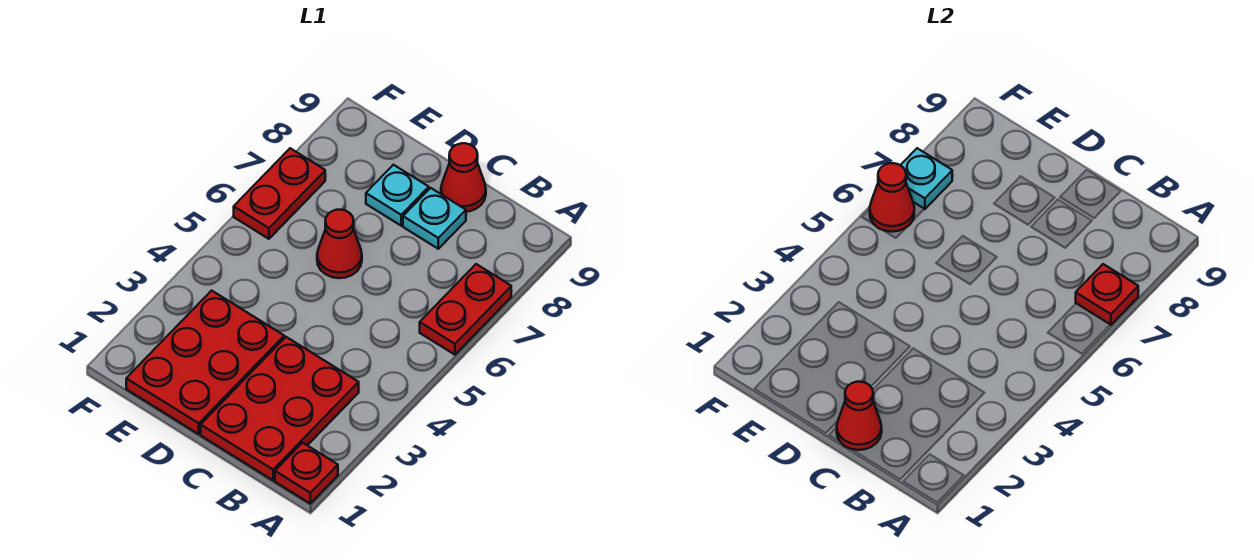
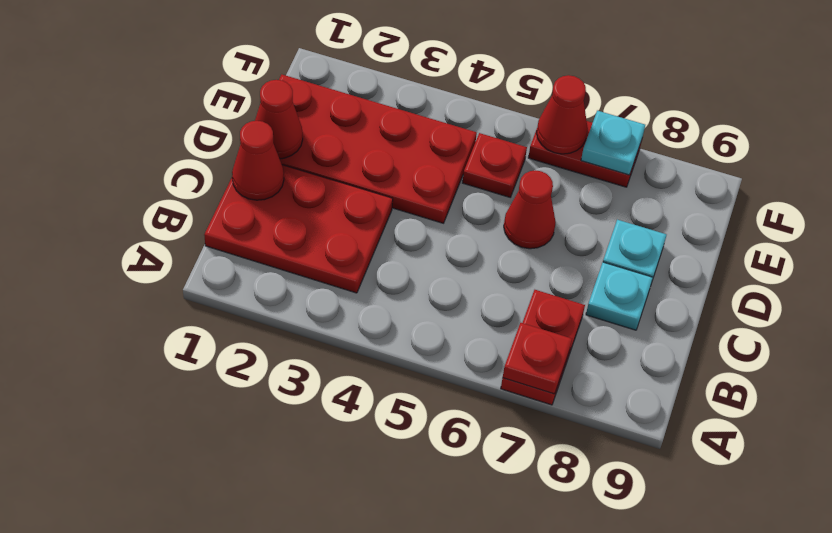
red 1x1 plate [275,443,338,503] -> red 1x1 plate moved to [463,133,527,197]
red 1x2 plate [420,264,511,355] -> red 1x2 plate turned to [501,290,585,405]
red 1x1 cone [441,143,486,212] -> red 1x1 cone moved to [255,80,303,159]
red 2x3 plate [126,291,284,434] -> red 2x4 plate [279,75,477,223]

